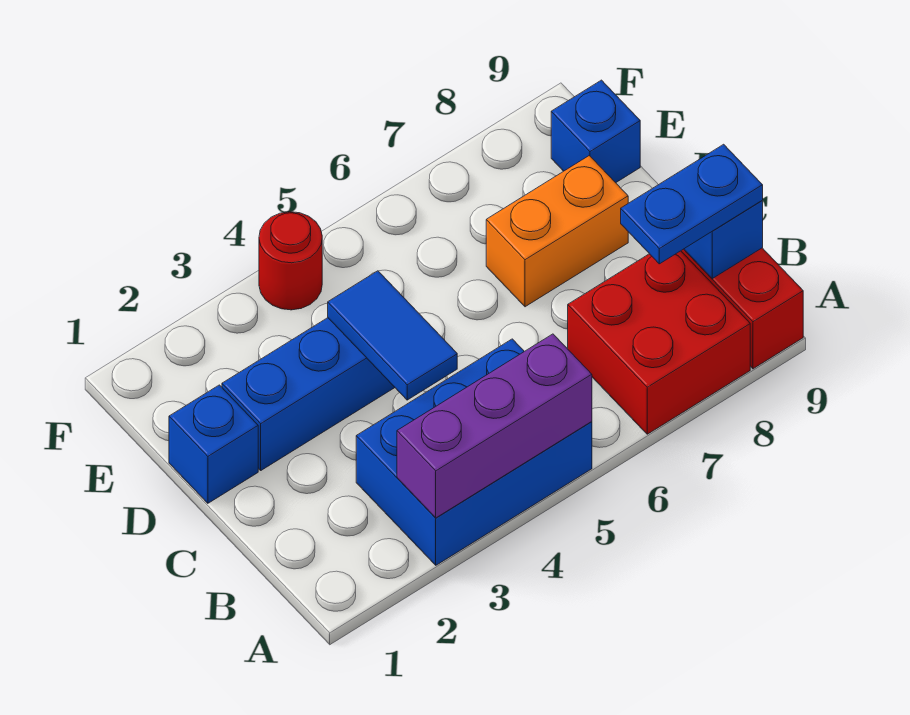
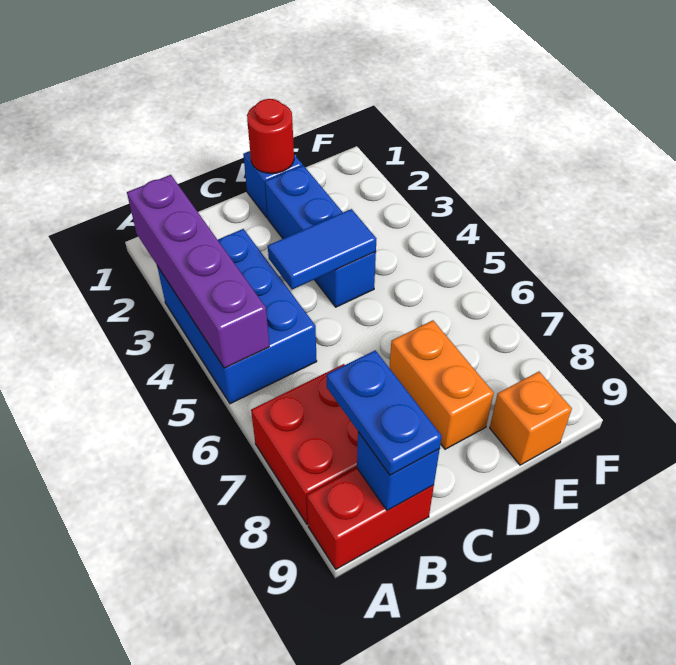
purple 1x3 brick [397,334,592,518] -> purple 1x4 brick [127,175,269,368]
blue 1x1 brick [551,80,640,183] -> orange 1x1 brick [490,372,572,465]
red 1x1 round brick [259,212,322,310] -> red 1x1 round brick moved to [247,99,294,173]

